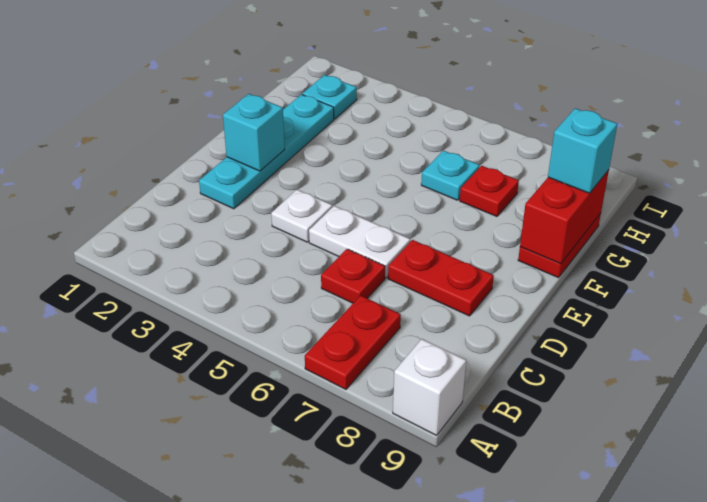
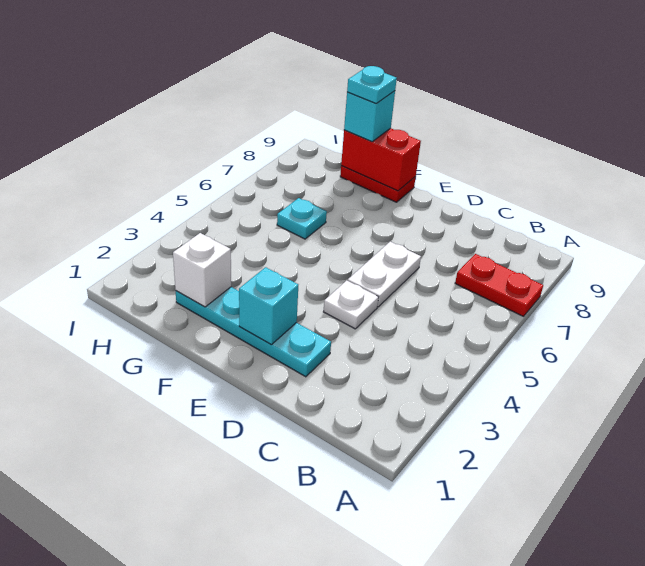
white 1x1 brick [393,339,466,435] -> white 1x1 brick moved to [173,233,231,307]
red 1x1 plate [321,249,385,303] -> none
red 1x2 plate [388,240,494,316] -> none
red 1x1 plate [460,166,519,217] -> none
cyan 1x1 plate [302,75,357,119] -> cyan 1x1 plate moved to [347,66,397,104]

